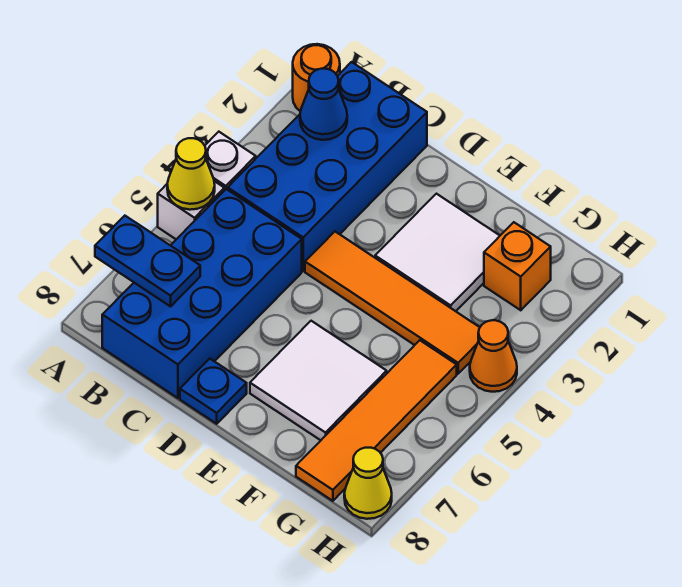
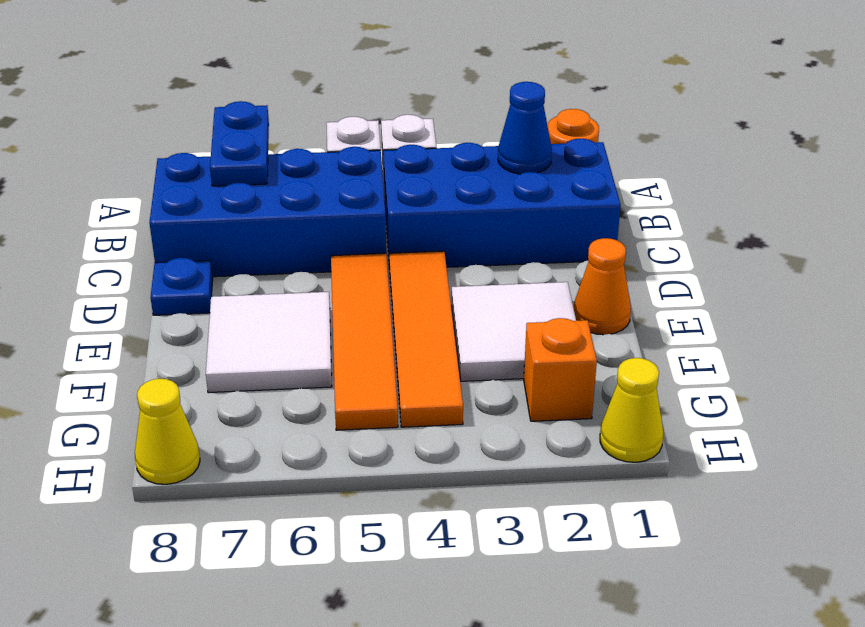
yellow 1x1 cone [167,138,215,210] -> yellow 1x1 cone moved to [600,358,663,462]
orange 1x4 tile [296,340,457,501] -> orange 1x4 tile turned to [331,253,398,430]
orange 1x1 cone [470,320,517,392] -> orange 1x1 cone moved to [574,238,631,335]

